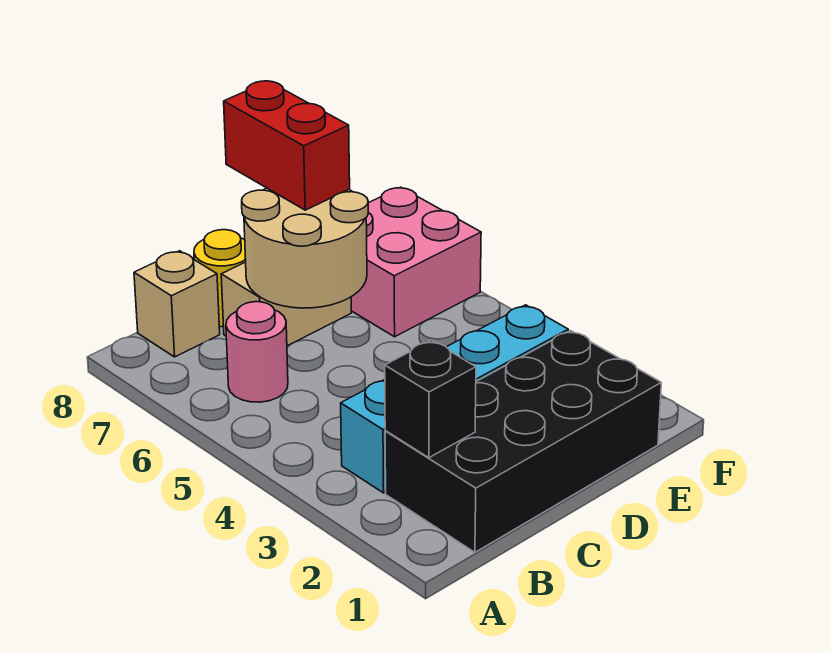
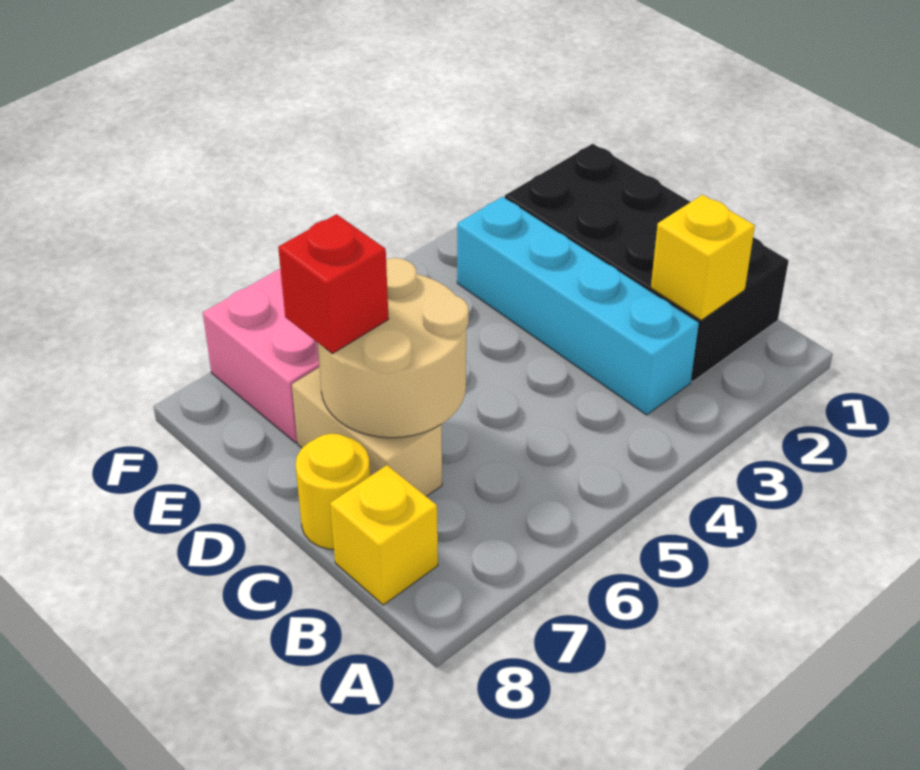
black 1x1 brick [385,340,476,458] -> yellow 1x1 brick [651,195,755,320]
pink 1x1 round brick [226,302,288,402] -> none
tan 1x1 brick [134,251,220,357] -> yellow 1x1 brick [330,465,438,605]
red 1x2 brick [224,81,350,210] -> red 1x1 brick [278,214,389,354]

